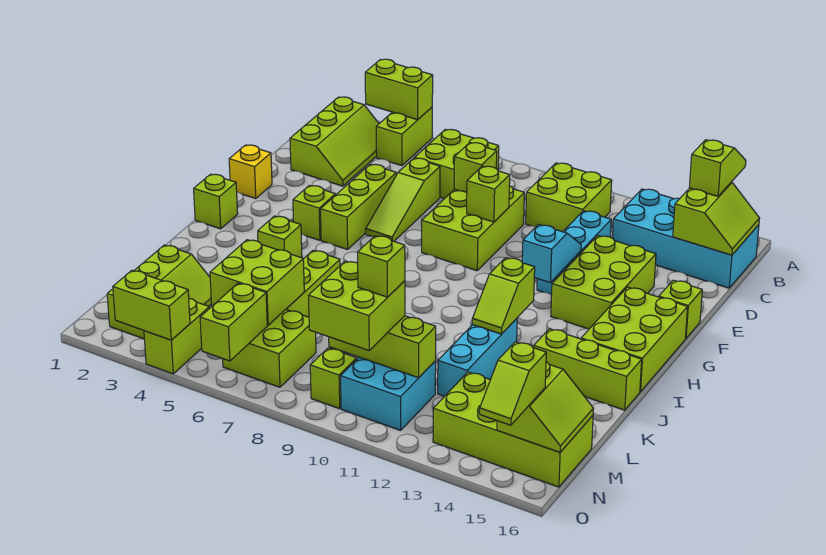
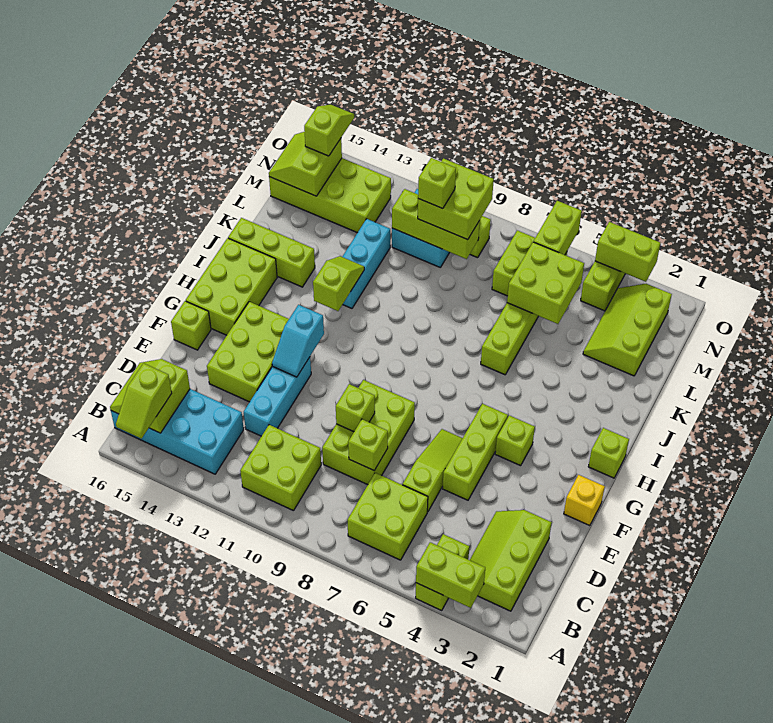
lime 1x1 brick [258,216,302,257] -> none

